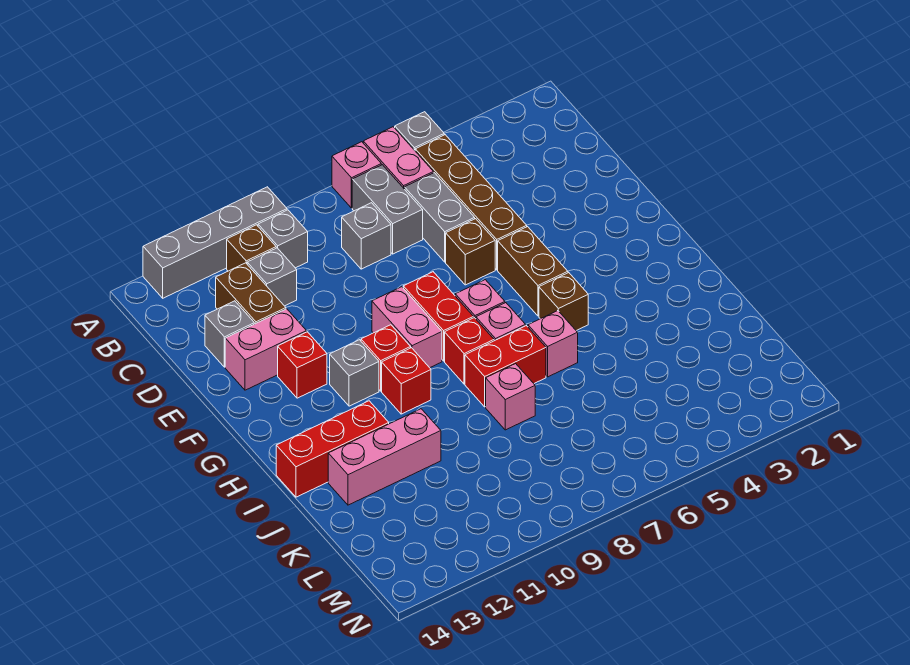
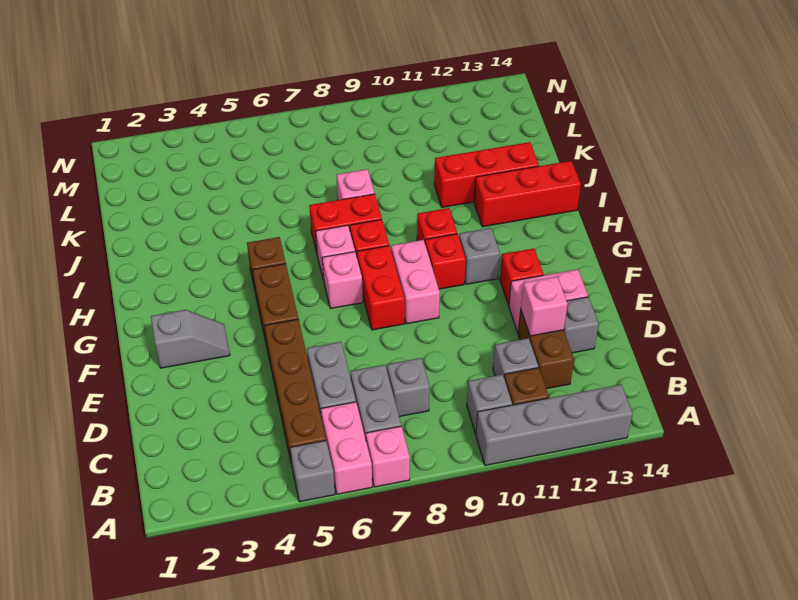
brown 1x1 brick [446,219,495,285] -> none
none -> grey 1x2 slope [151,310,230,368]
pink 1x1 brick [528,311,578,377] -> pink 1x1 brick moved to [521,276,568,336]
pink 1x3 brick [328,409,441,505] -> red 1x3 brick [434,142,539,207]

